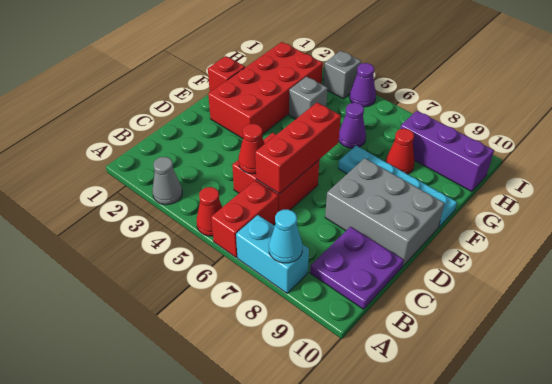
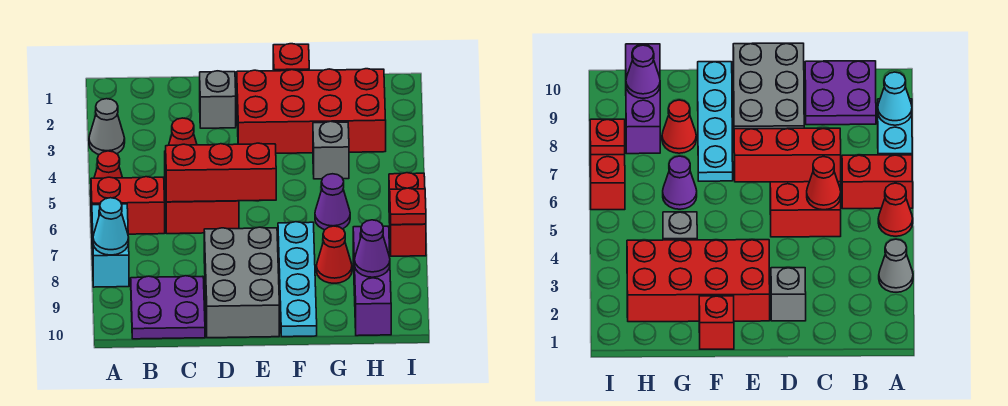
grey 1x1 brick [323,51,361,99] -> grey 1x1 brick moved to [200,71,236,128]
purple 1x1 cone [350,63,376,107] -> purple 1x1 cone moved to [355,220,390,277]
none -> red 1x2 brick [389,173,426,256]
none -> red 1x1 plate [390,188,426,225]

